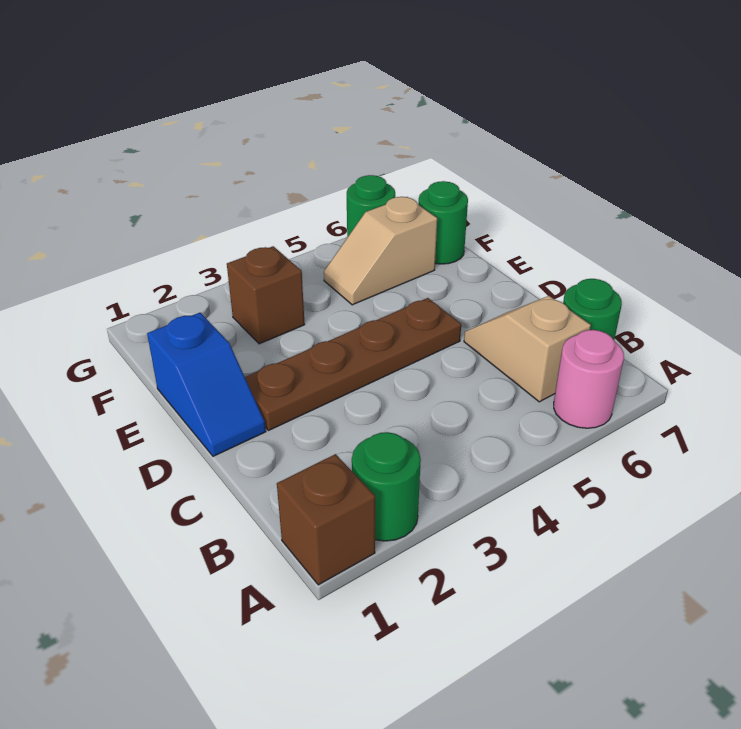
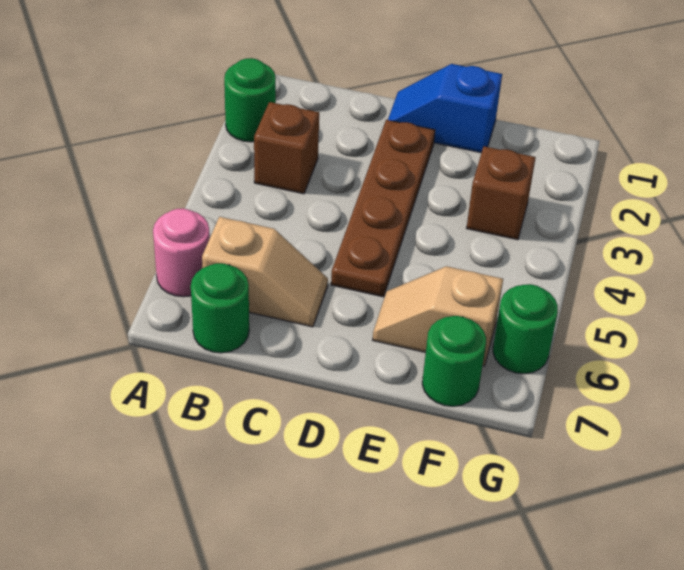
brown 1x1 brick [277,454,375,585] -> brown 1x1 brick moved to [254,102,319,194]
tan 1x2 slope [324,197,437,305] -> tan 1x2 slope turned to [373,266,503,366]

